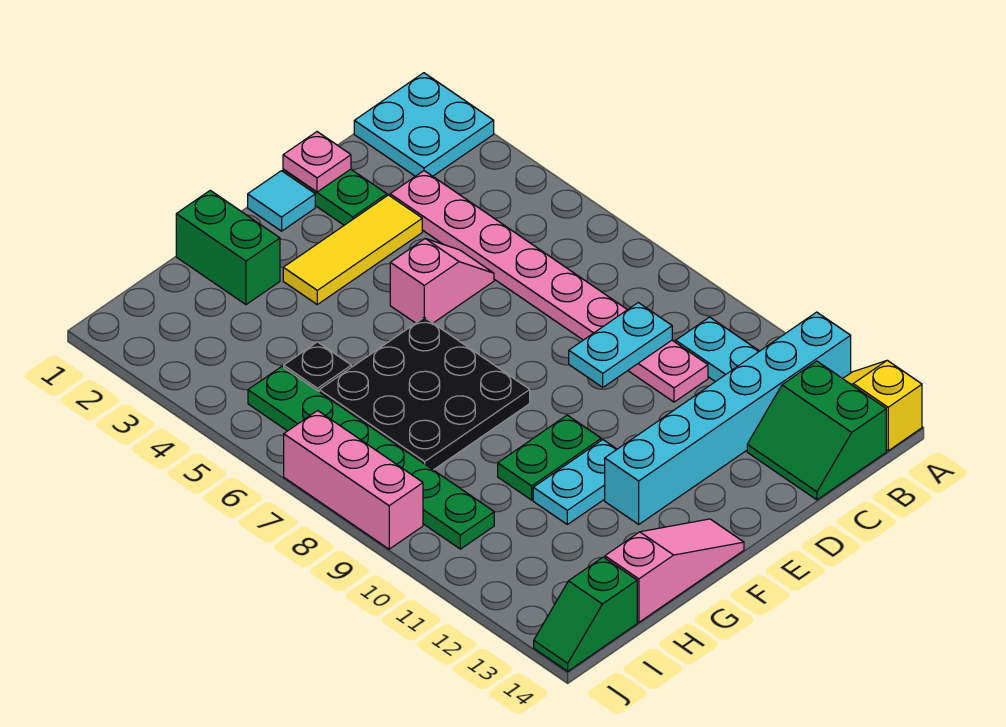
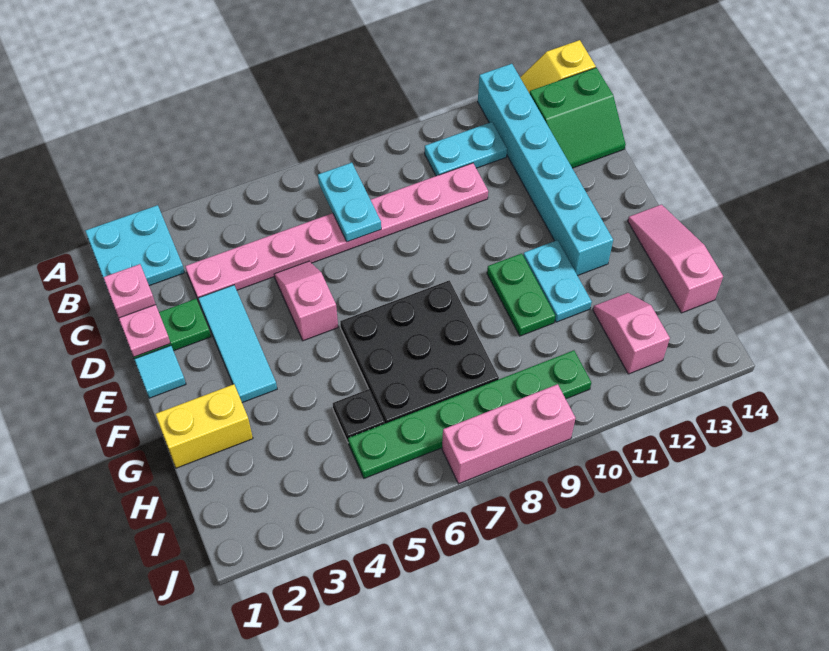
none -> pink 1x1 brick [103,264,156,318]
cyan 1x2 plate [569,303,672,387] -> cyan 1x2 plate moved to [318,163,381,242]
yellow 1x3 tile [283,195,422,304] -> cyan 1x3 tile [198,285,277,403]
green 1x2 brick [176,190,280,305] -> yellow 1x2 brick [156,384,253,468]
none -> pink 1x2 slope [593,293,670,374]
green 1x2 slope [534,557,637,671] -> none

